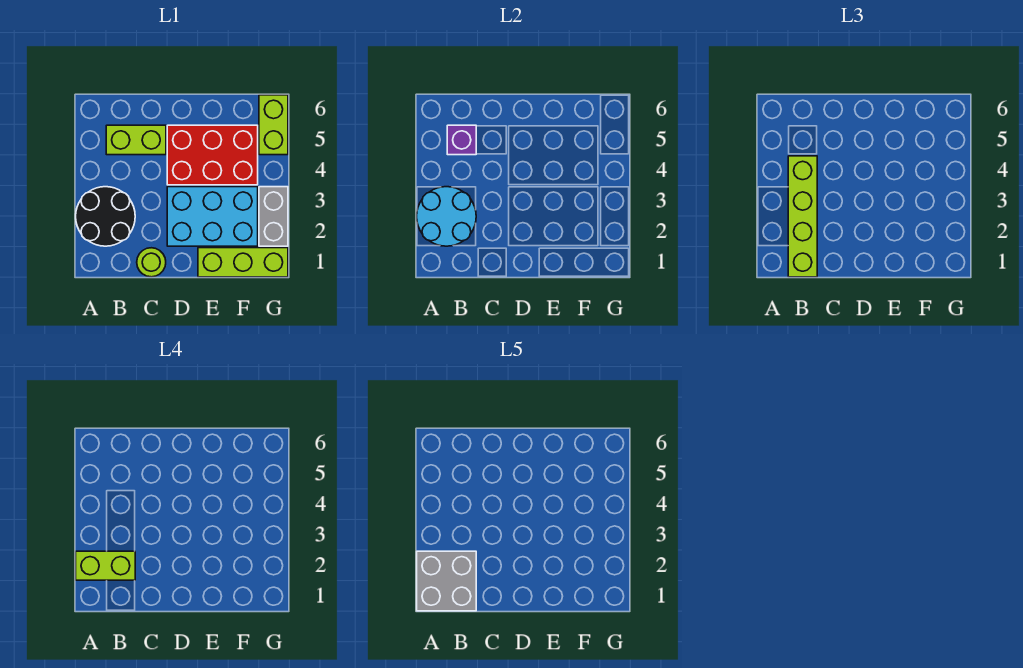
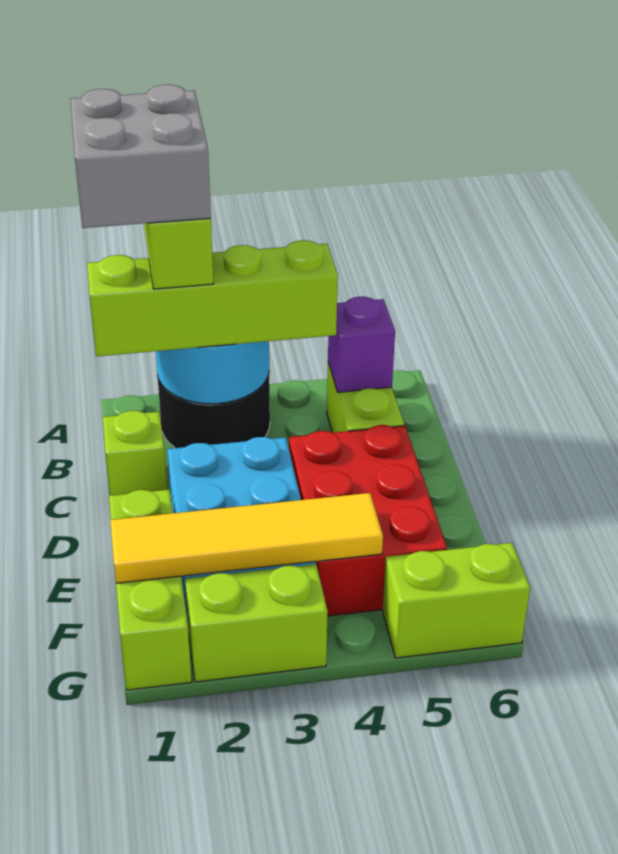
lime 1x1 round brick [137,248,166,277] -> lime 1x1 brick [102,411,167,496]
none -> yellow 1x4 tile [110,493,383,583]
grey 1x2 brick [259,187,288,246] -> lime 1x2 brick [185,564,328,682]

